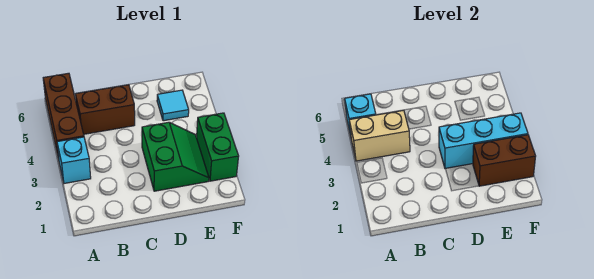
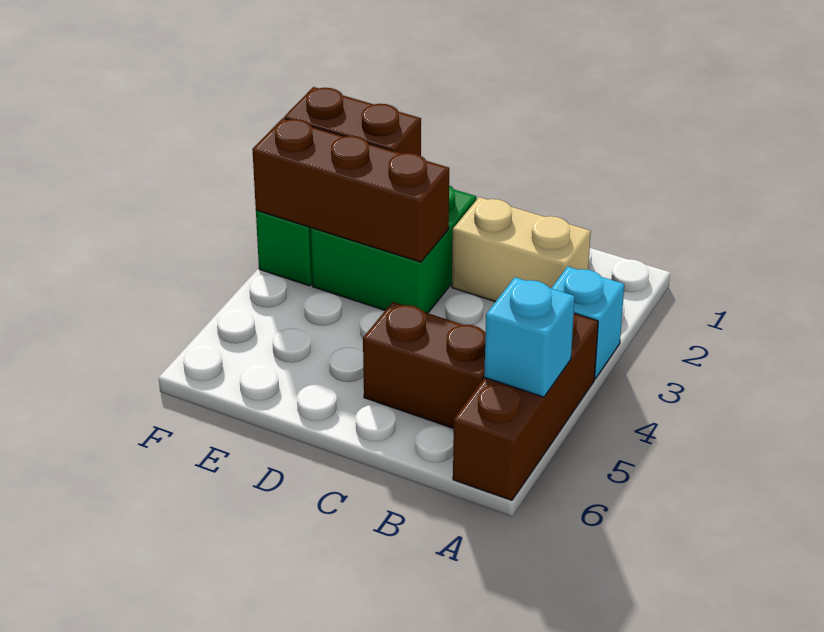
tan 1x2 brick [349,110,410,161] -> tan 1x2 brick moved to [452,197,591,302]
green 2x2 slope [142,122,209,191] -> green 2x2 brick [311,185,476,313]
cyan 1x3 brick [439,113,528,168] -> brown 1x3 brick [252,118,449,262]
cyan 1x1 tile [157,90,189,121] -> none

